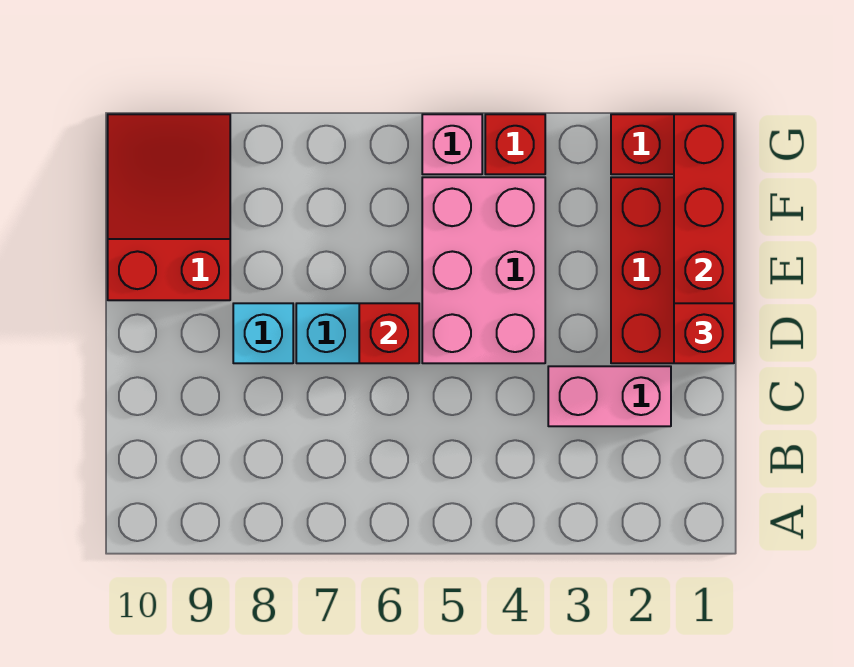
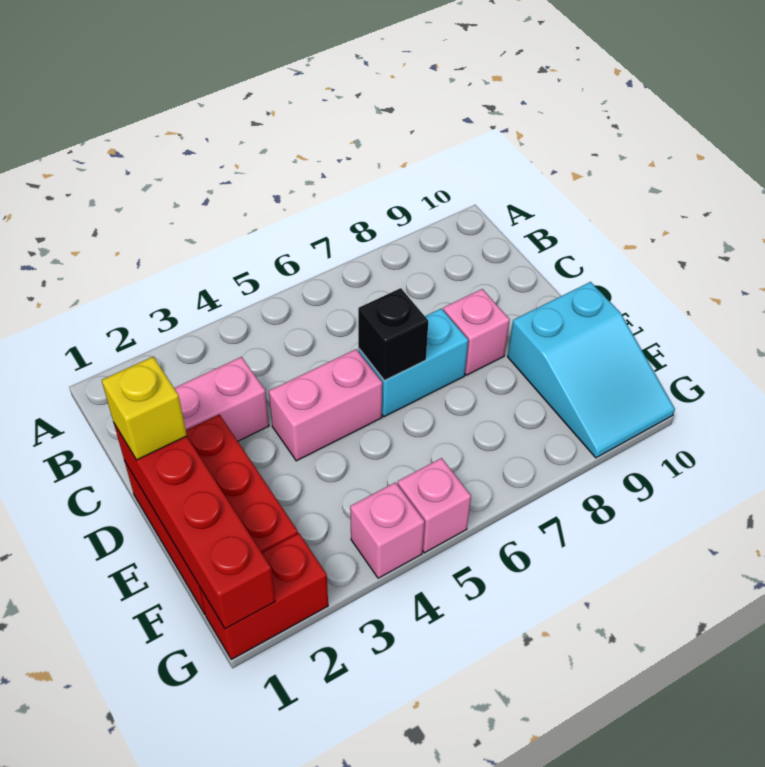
red 1x1 brick [674,303,734,363] -> yellow 1x1 brick [102,357,187,460]
pink 2x3 brick [422,177,545,363] -> pink 1x2 brick [269,349,382,461]
red 1x1 brick [359,303,419,363] -> black 1x1 brick [358,288,428,381]
cyan 1x1 brick [233,303,293,363] -> pink 1x1 brick [443,289,510,375]
red 2x3 slope [108,114,230,300] -> cyan 2x3 slope [508,282,675,458]
red 1x1 brick [485,114,545,174] -> pink 1x1 brick [350,482,424,578]

